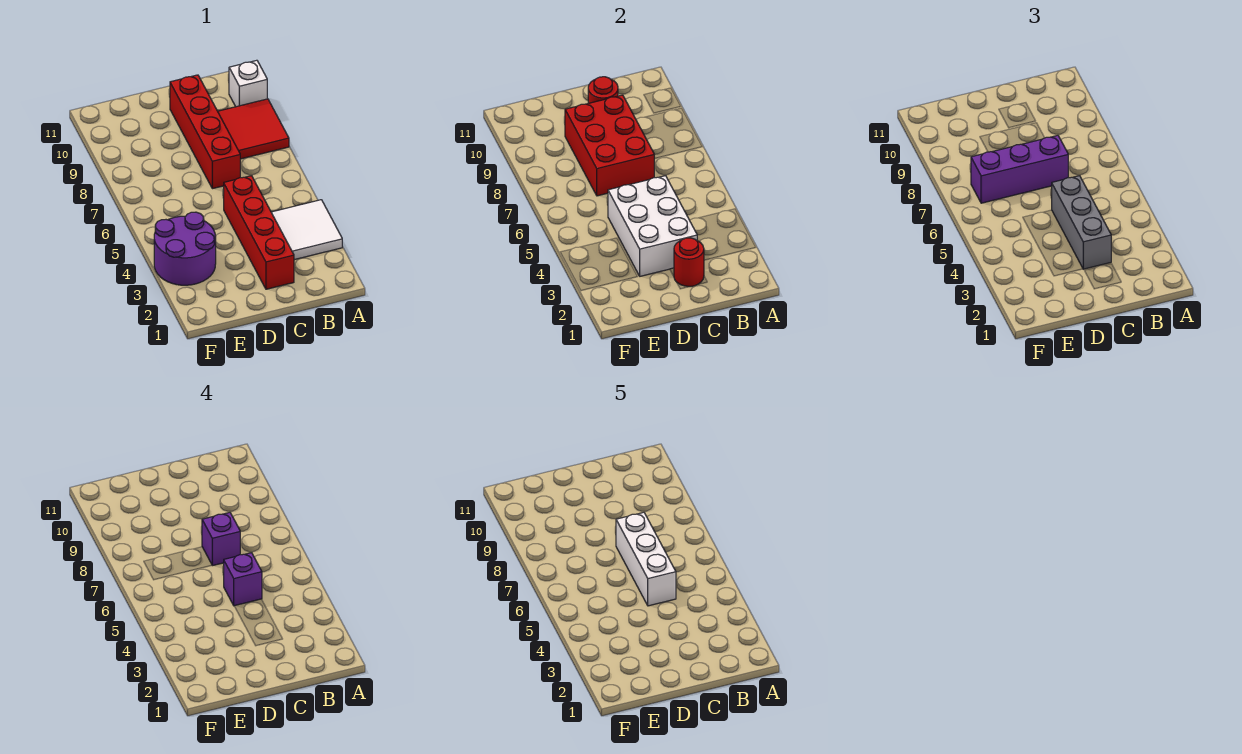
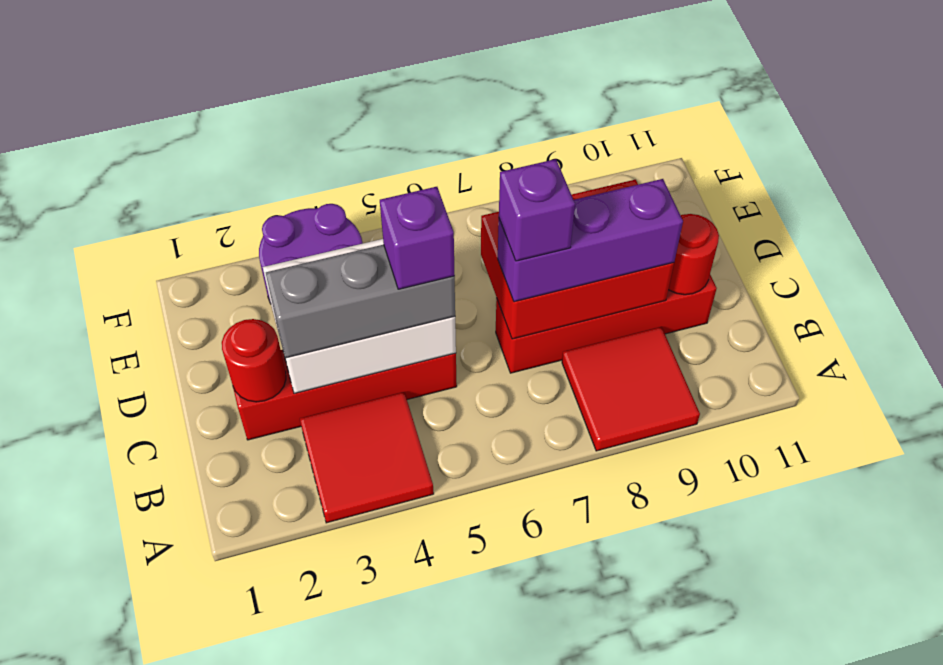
white 2x2 tile [271,200,342,260] -> red 2x2 tile [300,392,434,523]
white 1x1 brick [229,60,267,107] -> none
white 1x3 brick [616,512,676,606] -> none
purple 1x3 brick [971,135,1068,203] -> purple 1x3 brick turned to [498,179,683,302]

